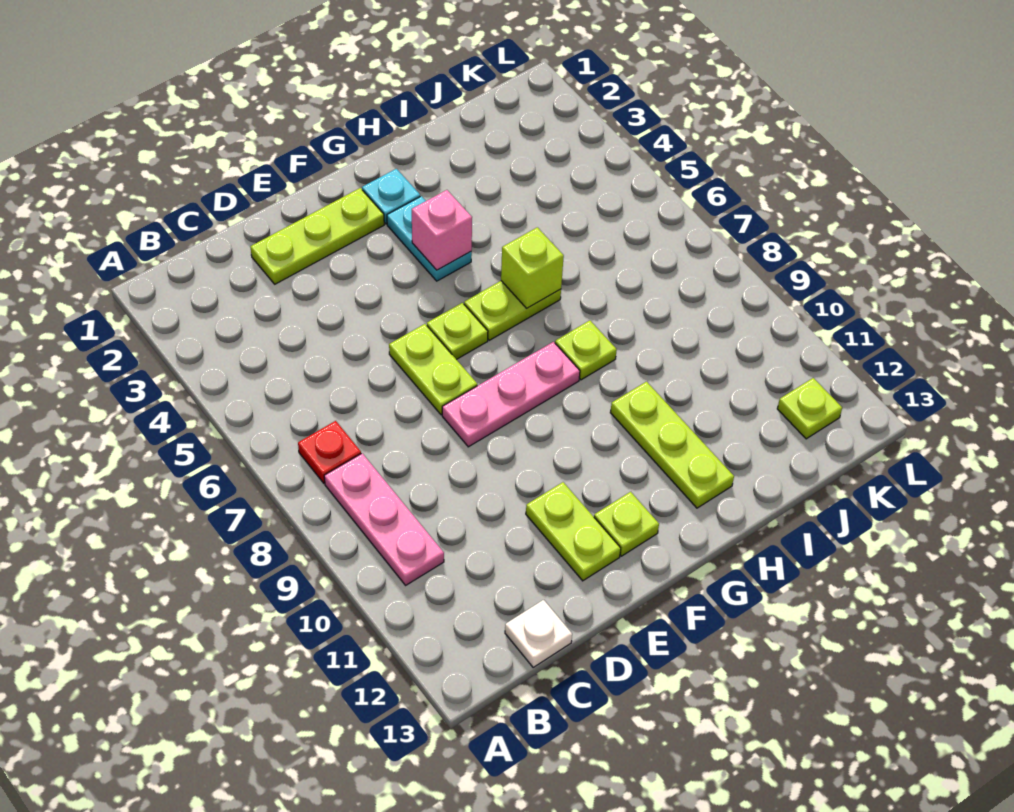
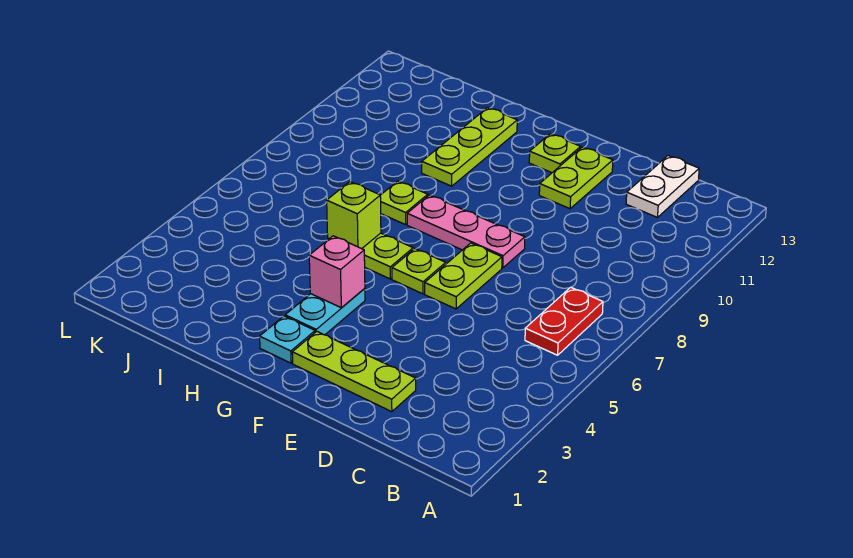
red 1x1 plate [298,421,361,483] -> red 1x2 plate [525,287,603,355]
pink 1x3 plate [324,453,444,585] -> none
white 1x1 plate [505,600,572,667] -> white 1x2 plate [626,156,699,217]
lime 1x1 plate [777,378,842,439] -> none

